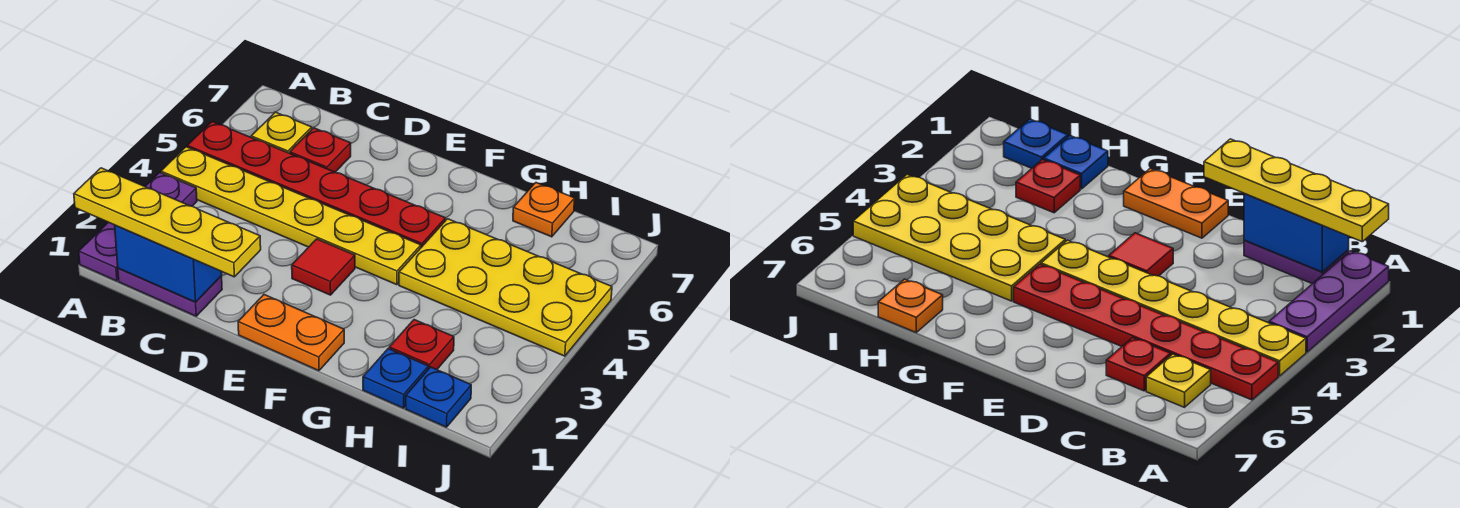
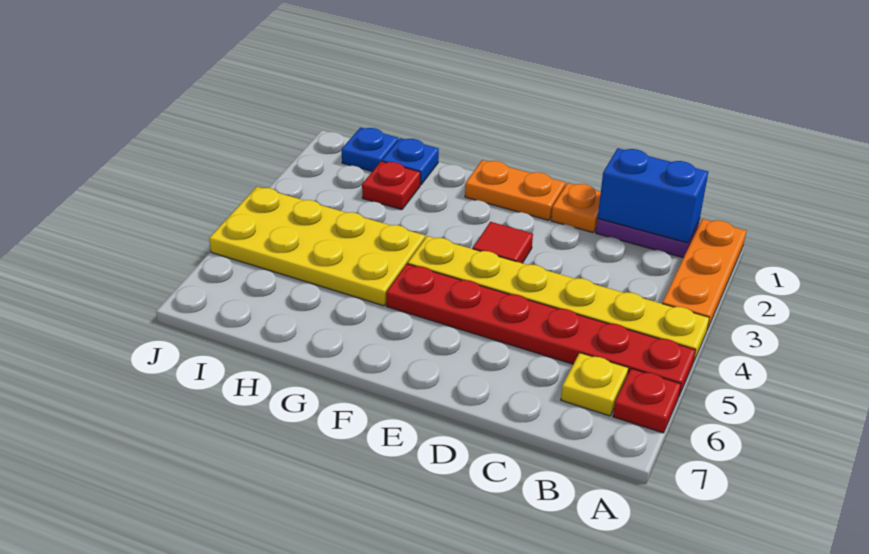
purple 1x3 plate [79,172,197,281] -> orange 1x3 plate [662,219,746,330]
yellow 1x4 plate [74,168,261,277] -> none
red 1x1 plate [290,128,351,172] -> red 1x1 plate moved to [613,368,681,433]
orange 1x1 plate [513,183,575,237] -> orange 1x1 plate moved to [551,183,601,233]

